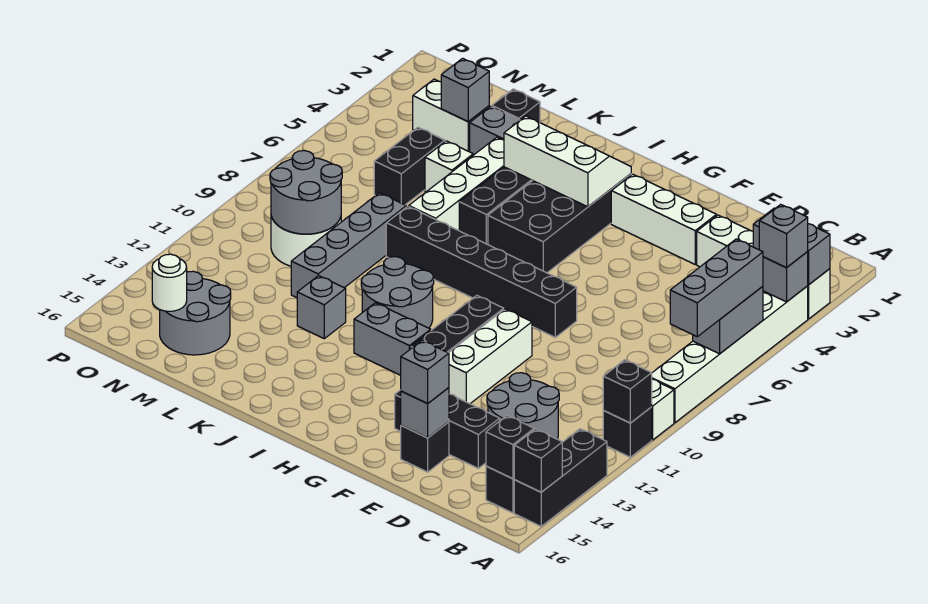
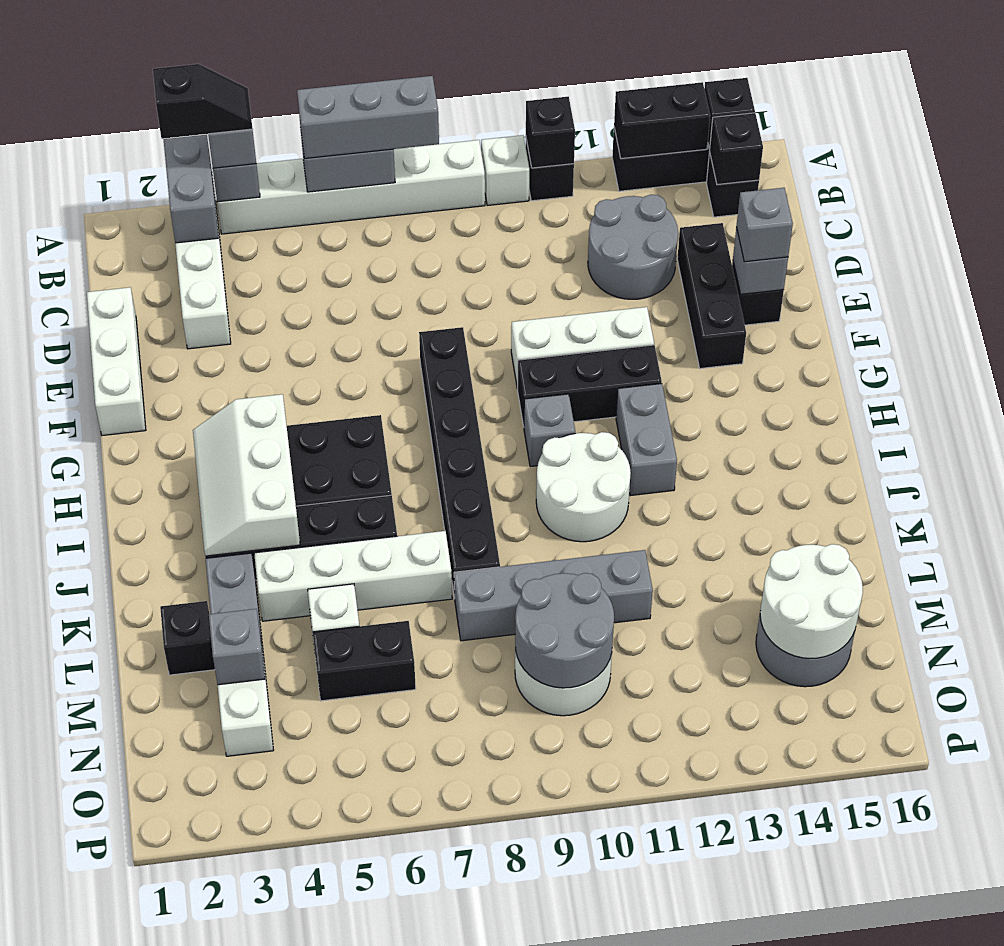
none -> black 1x2 slope [153,64,252,139]
none -> black 1x2 brick [614,82,710,159]
white 1x3 brick [611,174,716,264] -> white 1x3 brick moved to [87,287,146,436]
grey 2x2 round brick [361,257,434,328] -> white 2x2 round brick [536,432,631,542]
grey 1x1 brick [297,276,346,339] -> grey 1x1 brick moved to [524,394,575,467]
white 1x1 round brick [152,254,187,311] -> white 2x2 round brick [760,544,863,659]

